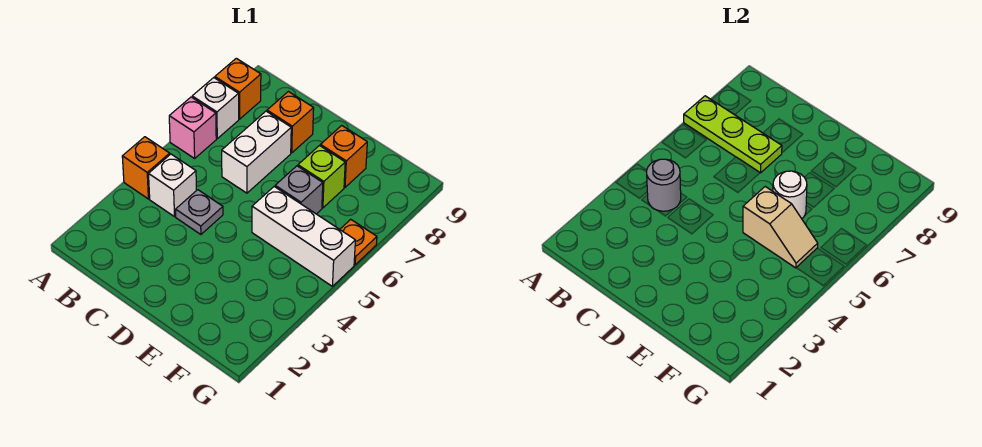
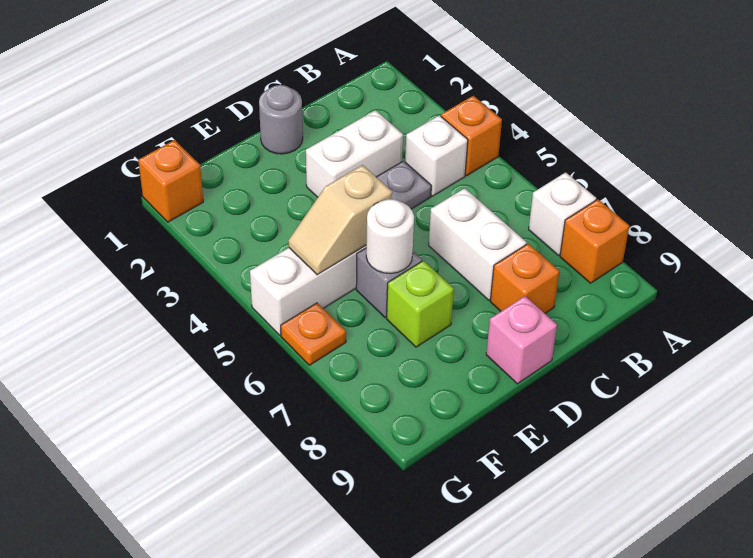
pink 1x1 brick [169,97,216,158] -> pink 1x1 brick moved to [486,296,557,384]
lime 1x3 plate [684,96,782,173] -> none
grey 1x1 round brick [647,159,681,211] -> grey 1x1 round brick moved to [259,85,303,154]
none -> white 1x2 brick [306,110,403,197]
orange 1x1 brick [320,125,367,187] -> orange 1x1 brick moved to [138,140,203,222]

